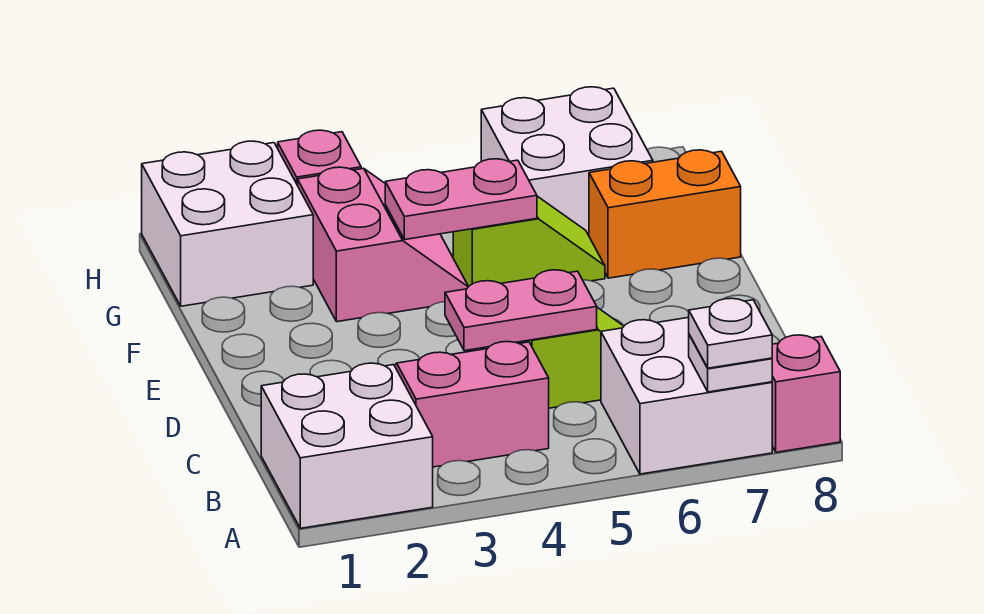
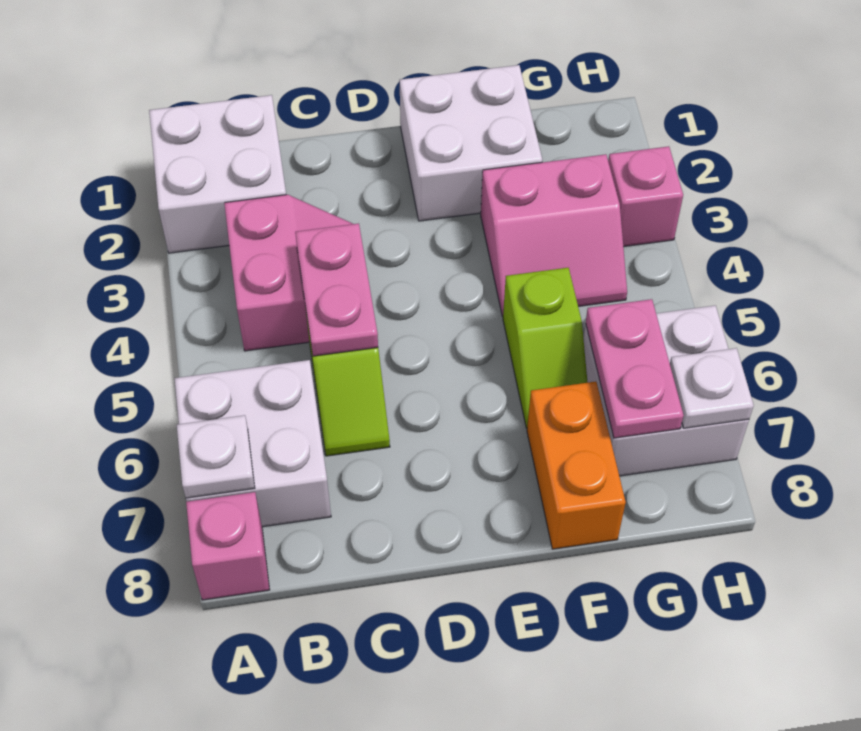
white 1x1 plate [689,298,772,368] -> white 1x1 plate moved to [670,348,754,428]
pink 1x2 plate [385,159,537,240] -> pink 1x2 plate moved to [586,299,683,438]
white 2x2 brick [142,141,313,306] -> white 2x2 brick moved to [399,65,542,221]

